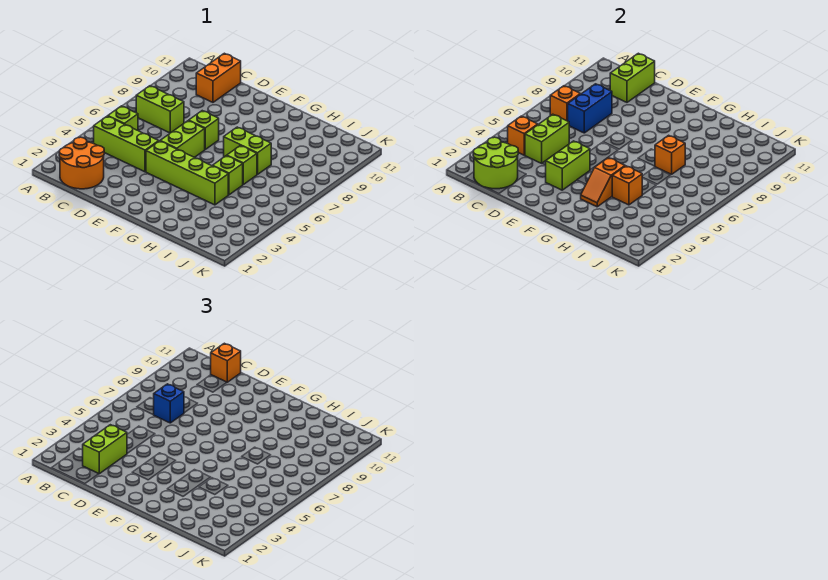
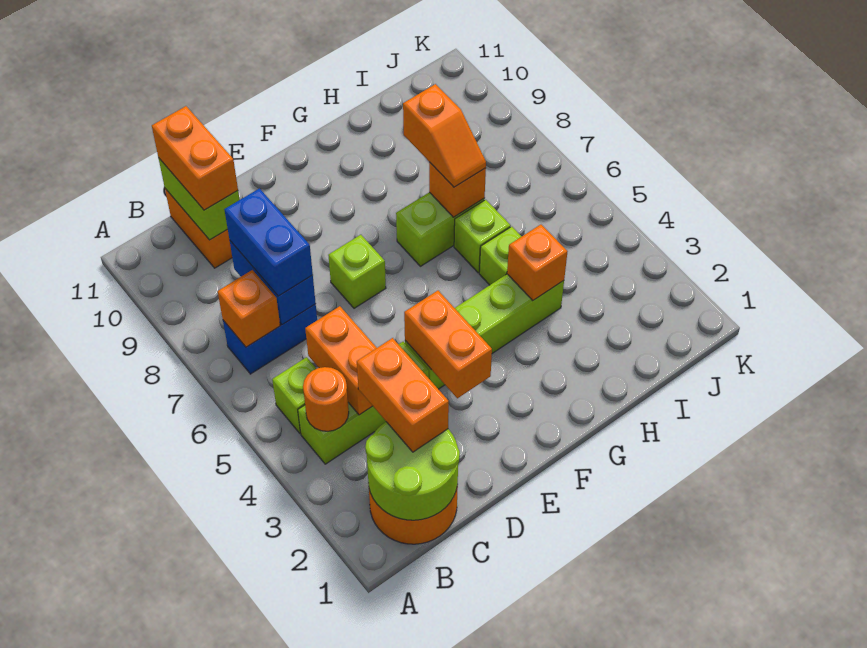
orange 1x1 brick [508,116,538,155] -> orange 1x1 round brick [303,367,349,431]
lime 1x2 brick [136,86,184,133] -> blue 1x2 brick [223,304,317,374]
lime 1x2 brick [83,425,127,474] -> orange 1x2 brick [357,338,449,452]
lime 1x2 brick [525,114,569,163] -> orange 1x2 brick [305,306,377,415]
blue 1x1 brick [154,384,184,423] -> blue 1x2 brick [224,188,313,296]
orange 1x1 brick [211,343,241,382] -> orange 1x2 brick [152,106,238,210]
lime 1x2 brick [546,141,590,190] -> orange 1x2 brick [404,291,492,398]
lime 1x2 brick [161,121,205,157] -> none
orange 1x2 slope [581,158,625,207] -> orange 1x2 slope moved to [403,84,486,187]

